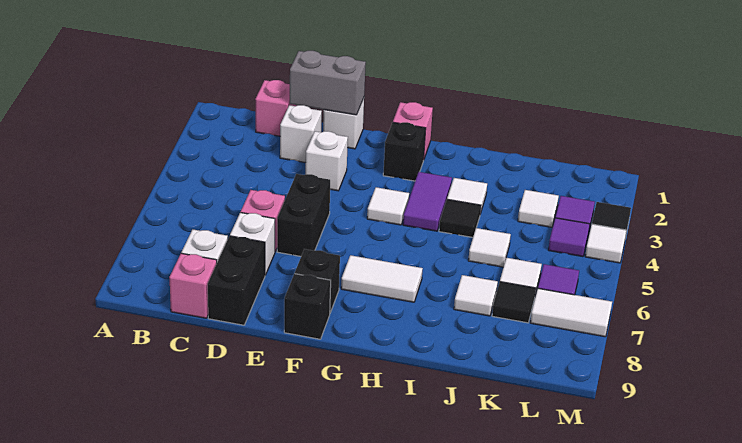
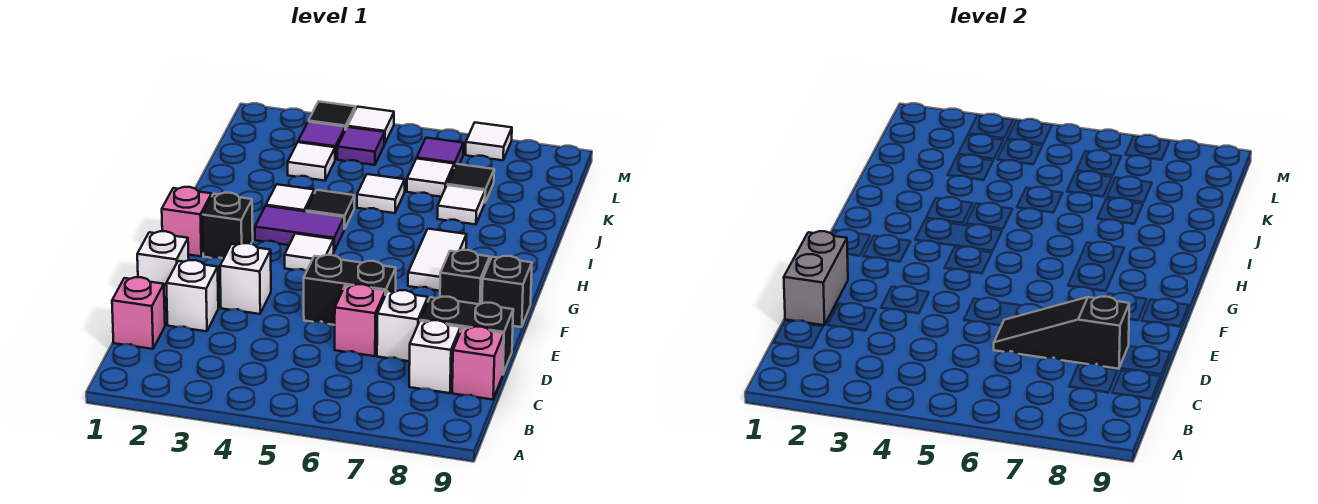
none -> black 1x3 slope [994,297,1129,369]
white 1x2 tile [530,288,612,337] -> white 1x1 tile [466,123,512,160]

